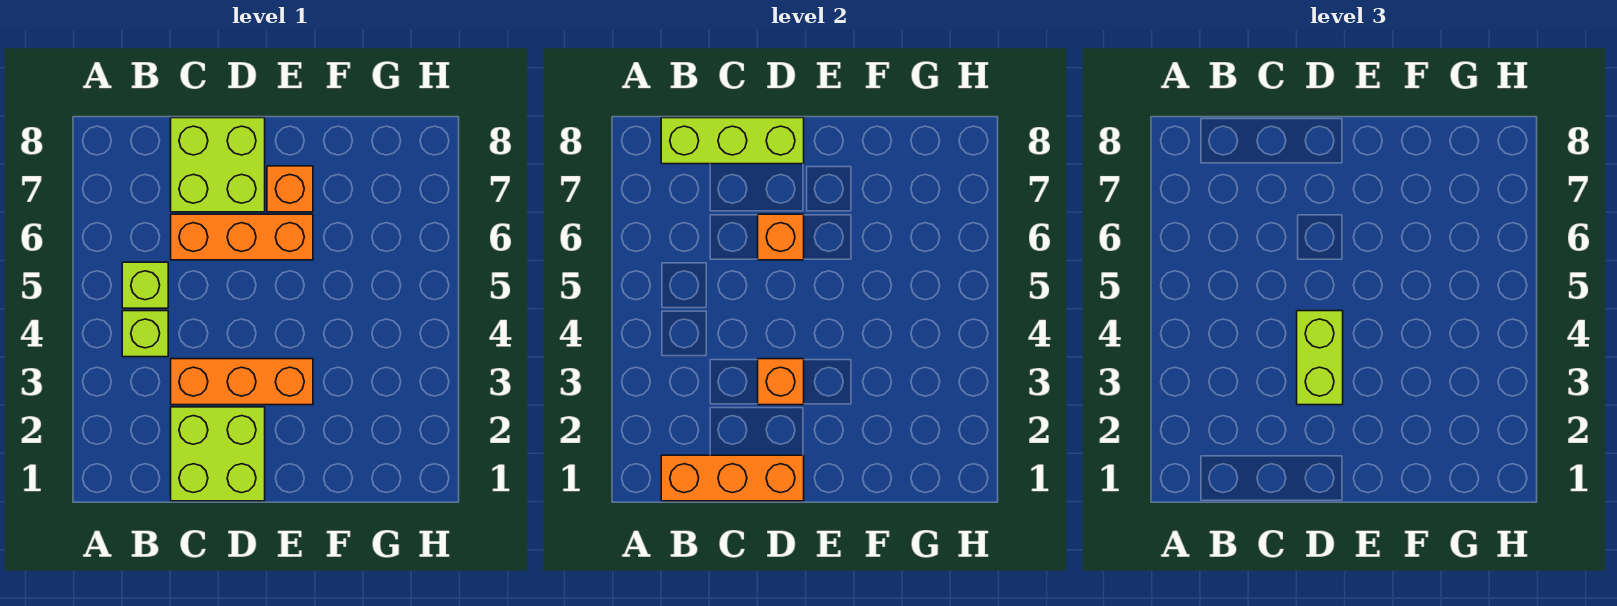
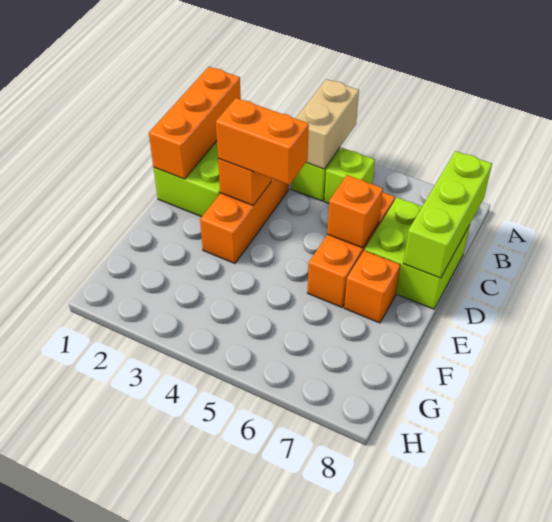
none -> tan 1x2 brick [296,79,359,169]
lime 1x2 brick [1297,311,1343,405] -> orange 1x2 brick [216,98,309,185]

